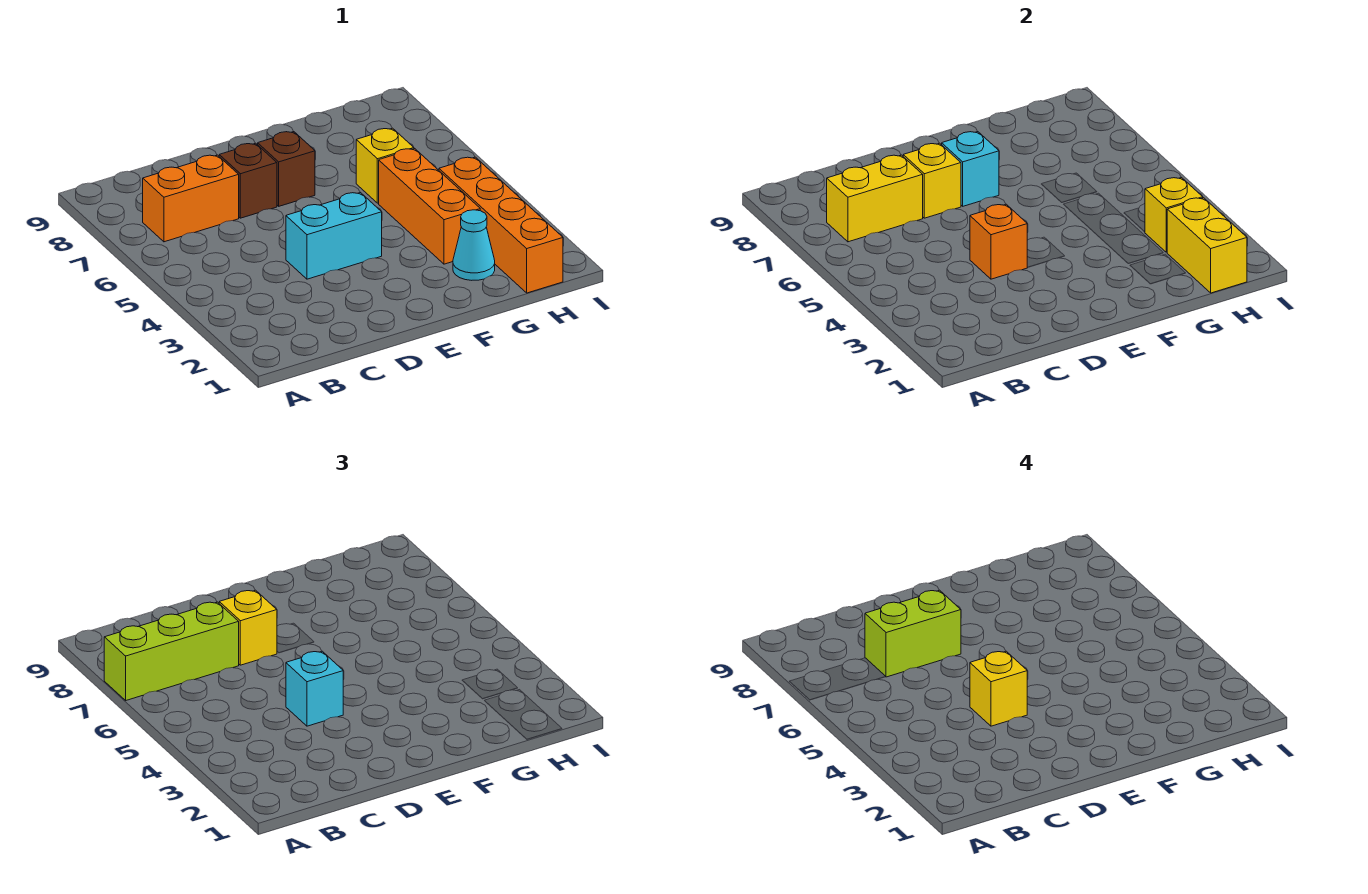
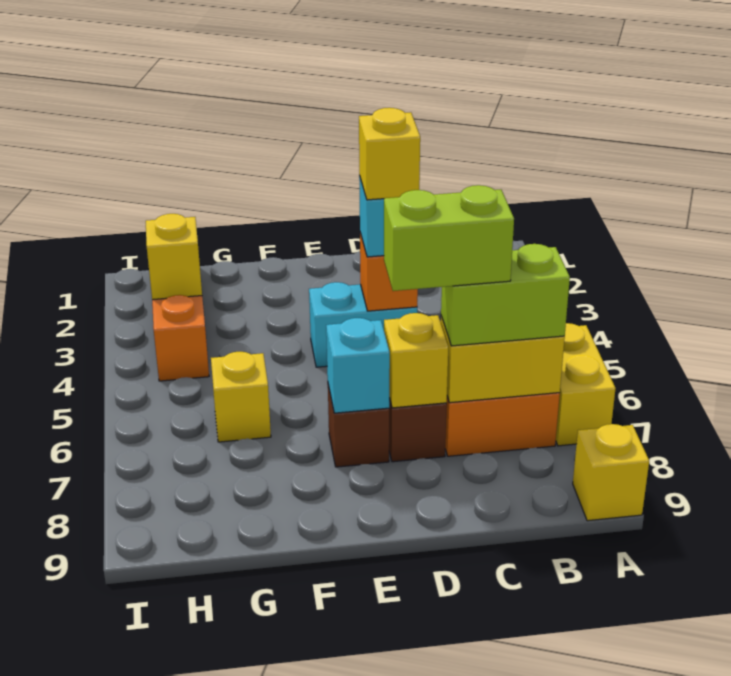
lime 1x3 brick [104,602,239,700] -> lime 1x2 brick [441,244,570,346]
yellow 1x1 brick [219,590,277,665] -> yellow 1x1 brick moved to [573,424,649,521]
cyan 1x1 cone [453,210,495,280] -> none
orange 1x3 brick [379,149,480,264] -> none
yellow 1x2 brick [1167,198,1247,293] -> yellow 1x2 brick moved to [556,323,616,446]

